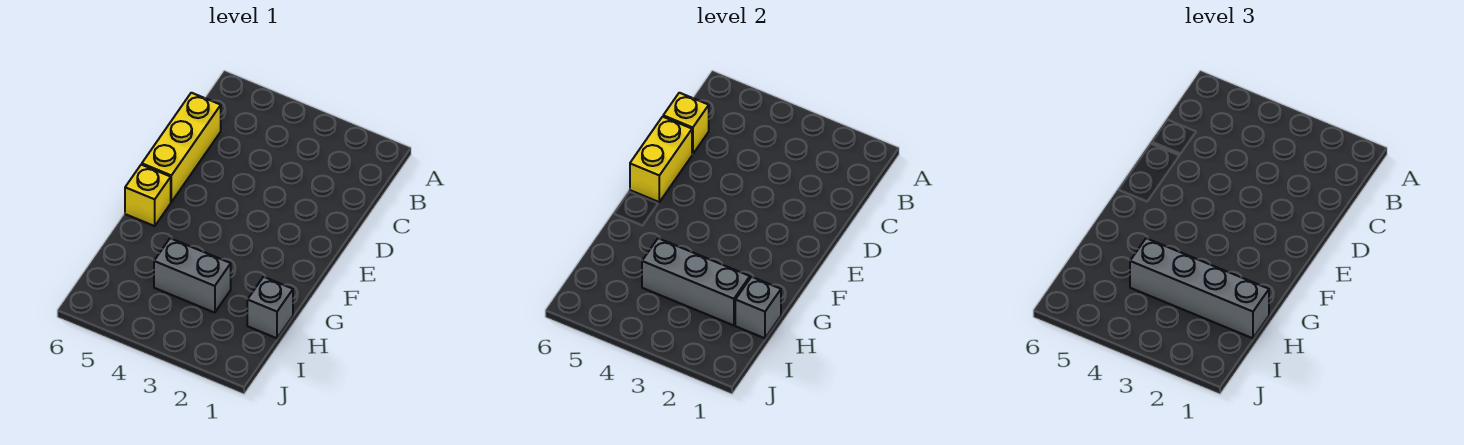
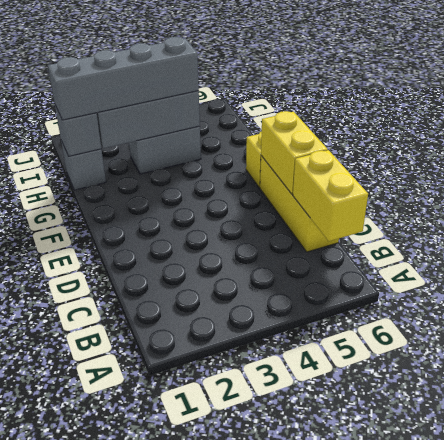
yellow 1x1 brick [663,93,709,154] -> yellow 1x2 brick [293,150,368,241]

